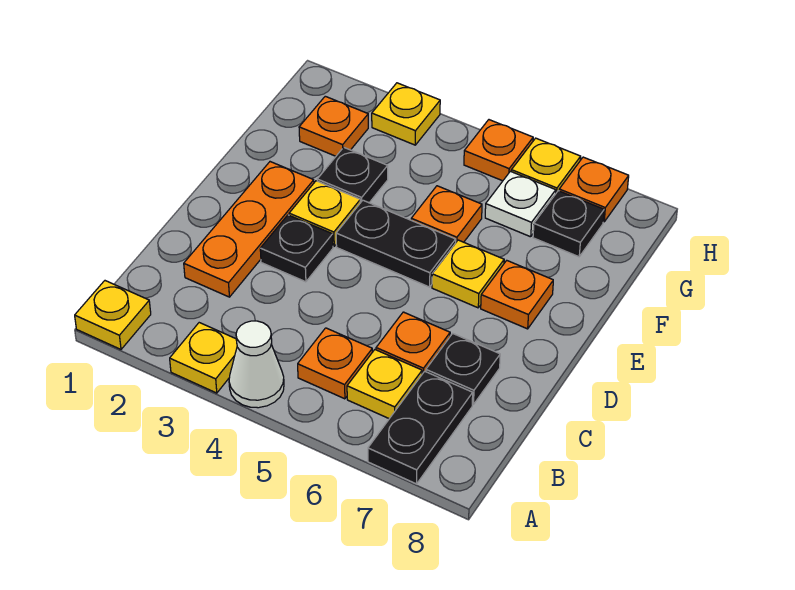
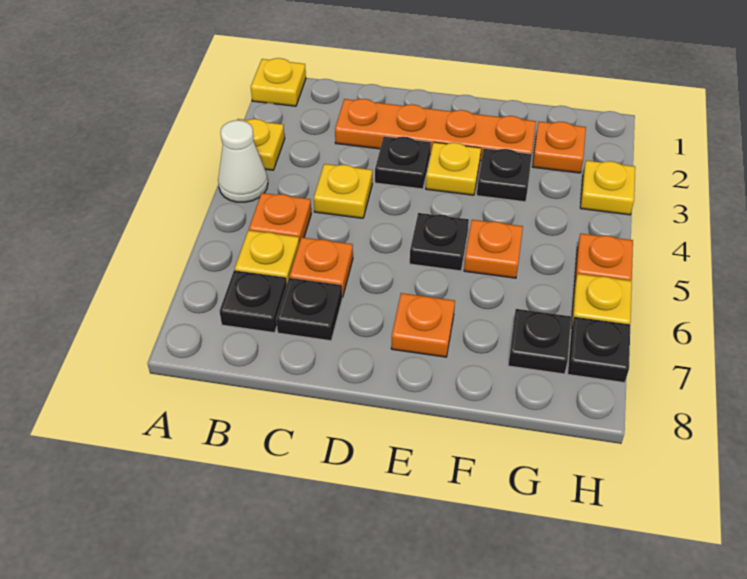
black 1x2 plate [368,371,473,484] -> black 1x1 plate [219,270,287,333]
orange 1x3 plate [184,162,314,297] -> orange 1x4 plate [335,99,536,161]
black 1x2 plate [336,200,456,287] -> black 1x1 plate [410,213,469,271]
yellow 1x1 plate [432,240,504,308] -> yellow 1x1 plate moved to [314,164,372,218]
white 1x1 plate [485,171,556,237] -> none
orange 1x1 plate [559,157,629,222] -> black 1x1 plate [568,317,630,383]

